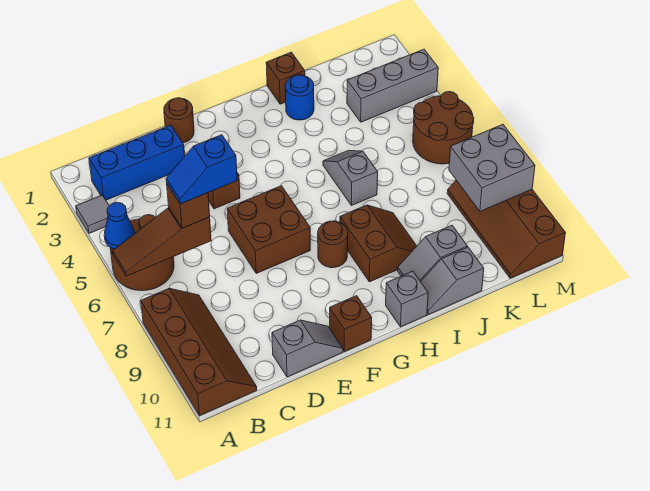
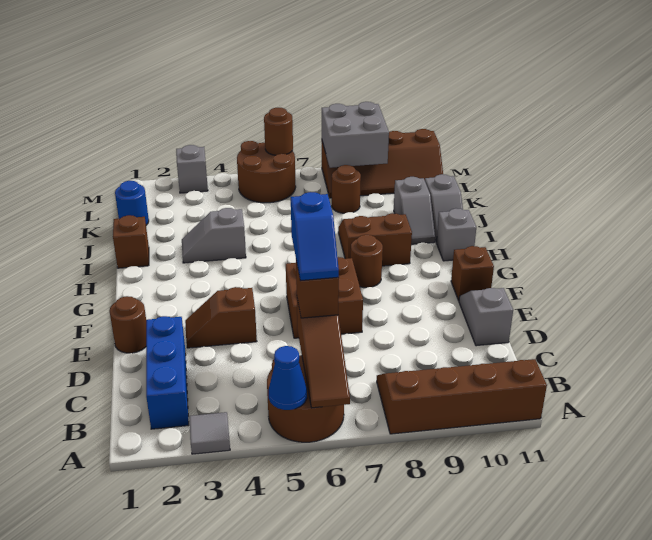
blue 1x1 round brick [285,75,314,120] -> blue 1x1 round brick moved to [115,181,149,225]
grey 1x2 slope [323,150,378,206] -> grey 1x2 slope moved to [182,208,246,263]
grey 1x3 brick [347,49,438,122] -> grey 1x1 brick [176,145,208,193]
none -> brown 1x1 round brick [332,165,361,213]
none -> brown 1x1 round brick [264,108,293,155]

